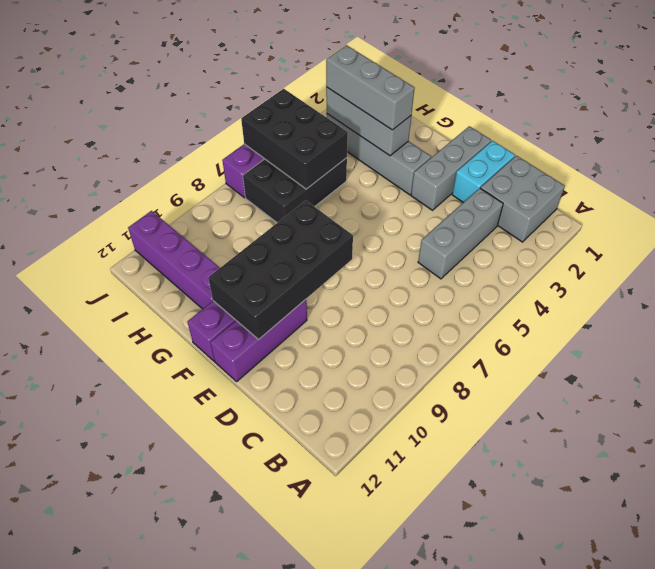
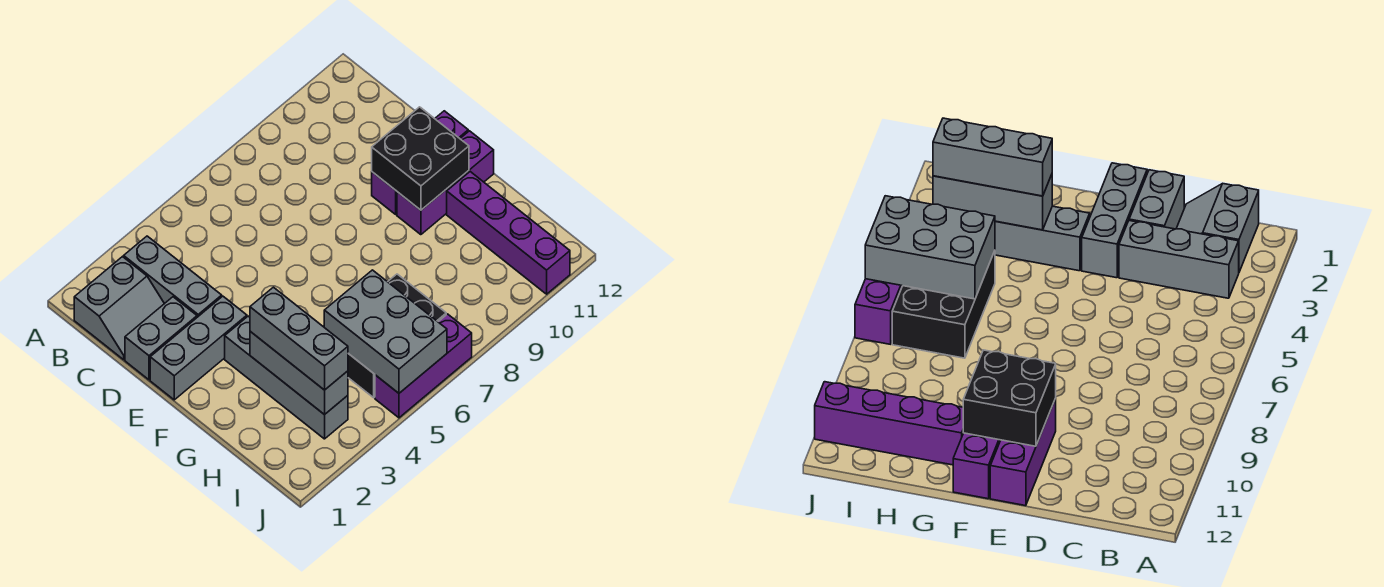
grey 2x2 brick [481,156,565,242] -> grey 2x2 slope [74,257,164,360]
grey 1x3 brick [418,188,503,279] -> grey 1x3 brick turned to [124,236,222,317]
cyan 1x2 brick [452,141,515,203] -> grey 1x2 brick [125,297,197,380]
black 2x4 brick [208,201,353,339] -> black 2x2 brick [372,107,469,210]
black 2x3 brick [241,89,348,189] -> grey 2x3 brick [324,270,447,393]

